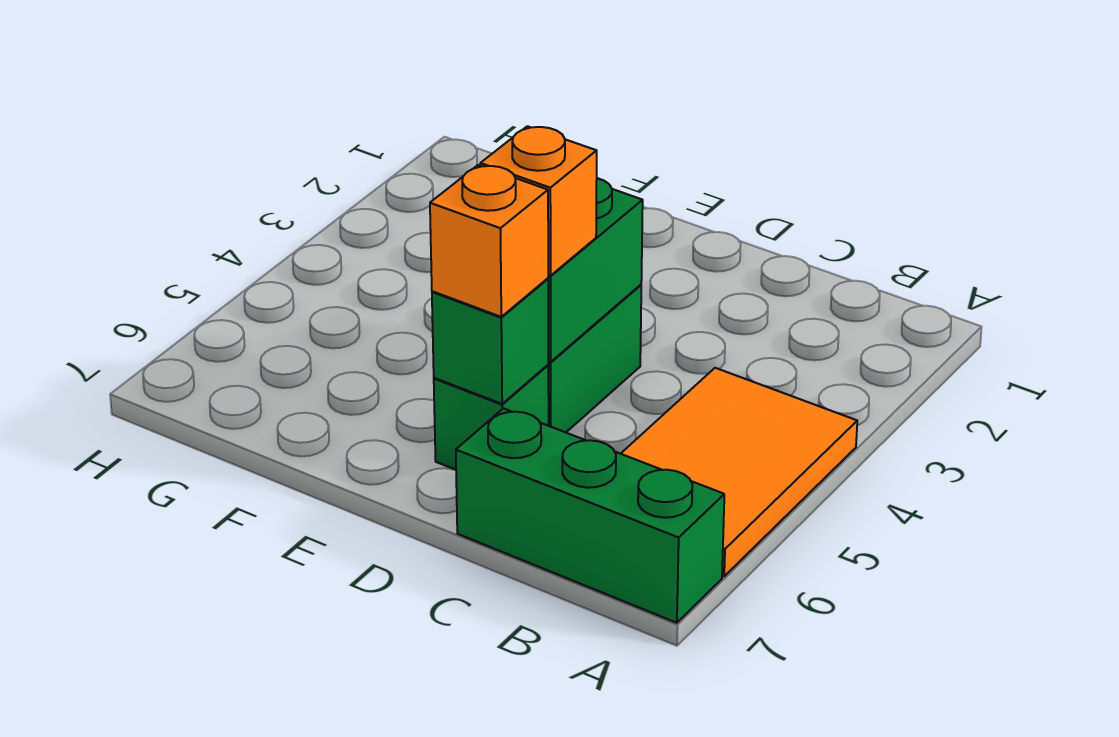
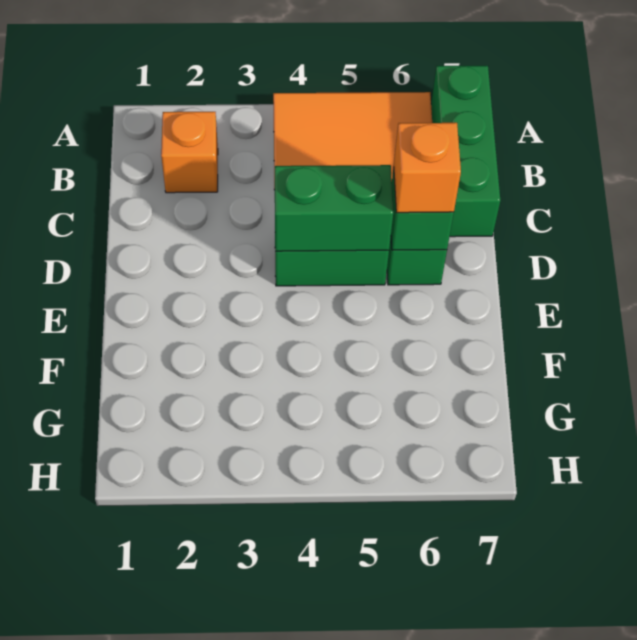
orange 1x1 brick [480,126,597,276] -> orange 1x1 brick moved to [161,112,218,193]

